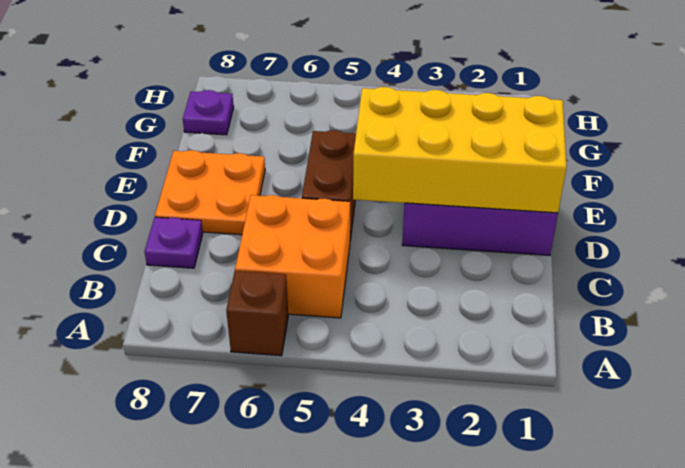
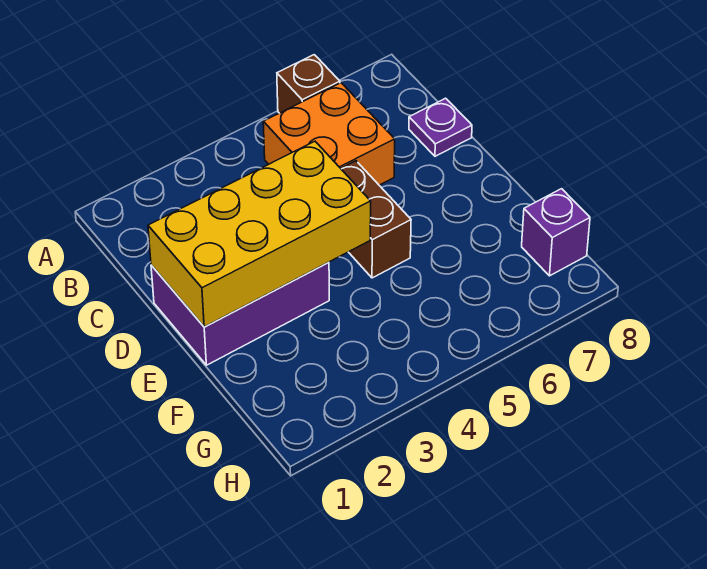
orange 2x2 plate [155,150,265,235] -> none
purple 1x1 plate [183,90,234,135] -> purple 1x1 brick [522,189,590,276]

